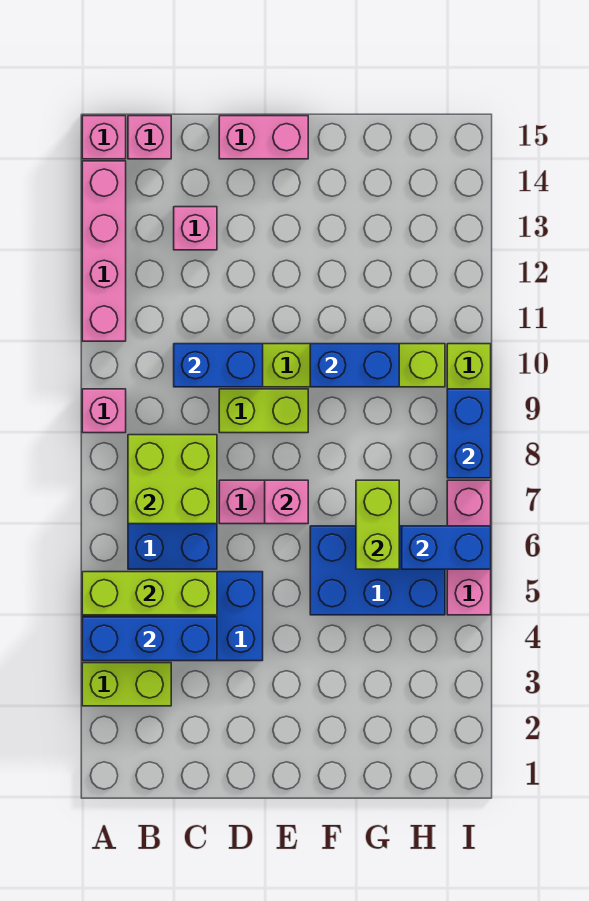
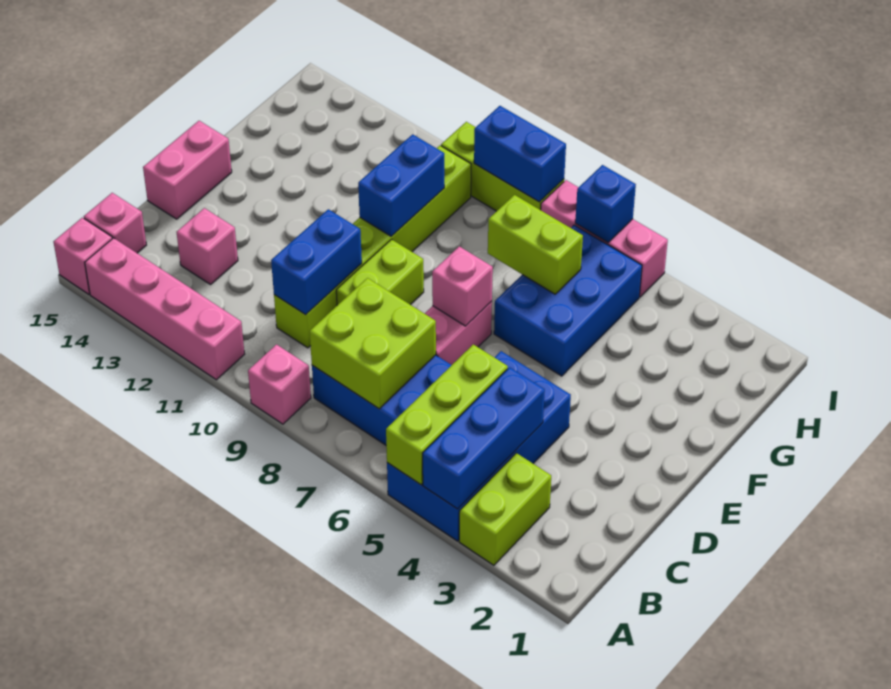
blue 1x2 brick [402,526,491,569] -> blue 1x1 brick [575,165,636,242]

